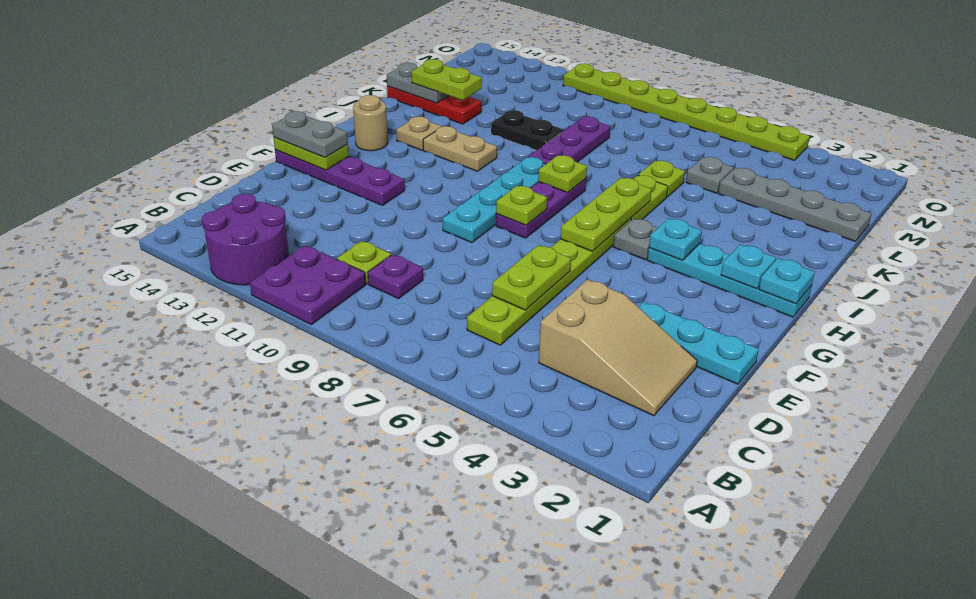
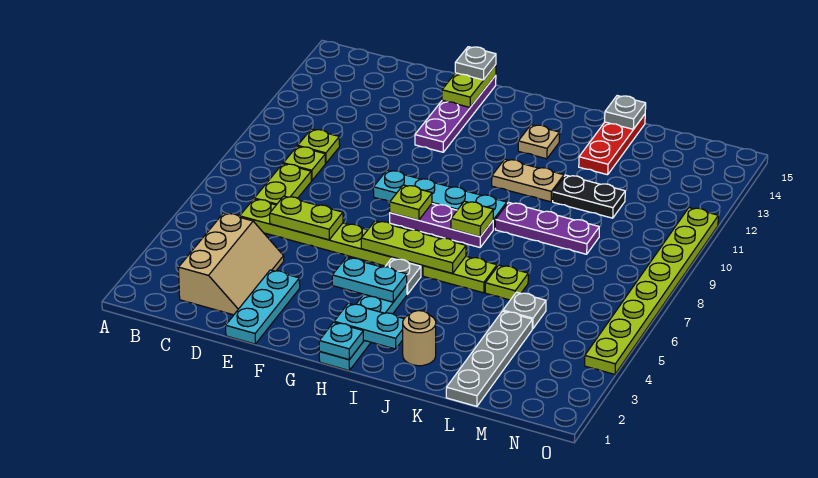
purple 2x2 plate [250,246,366,325] -> none
purple 2x2 round brick [202,194,289,285] -> none
tan 2x3 slope [539,280,697,416] -> tan 2x3 slope turned to [179,213,284,315]
purple 1x1 plate [368,254,423,299] -> lime 1x1 plate [283,146,325,181]
grey 1x2 plate [272,111,348,158] -> grey 1x1 plate [455,47,496,80]
cyan 1x1 plate [721,244,776,289] -> cyan 1x2 plate [334,303,404,349]
cyan 1x1 plate [649,218,702,260] -> cyan 1x2 plate [332,257,407,302]
tan 1x1 round brick [353,95,388,151] -> tan 1x1 round brick moved to [403,311,436,366]
tan 1x2 plate [423,126,497,171] -> tan 1x2 plate turned to [492,159,564,202]
black 1x2 plate [491,110,564,151] -> black 1x2 plate turned to [553,175,625,218]
lime 1x2 plate [411,59,482,100] -> lime 1x2 plate moved to [254,164,311,205]
grey 1x2 plate [387,63,449,103] -> grey 1x1 plate [605,96,646,129]

